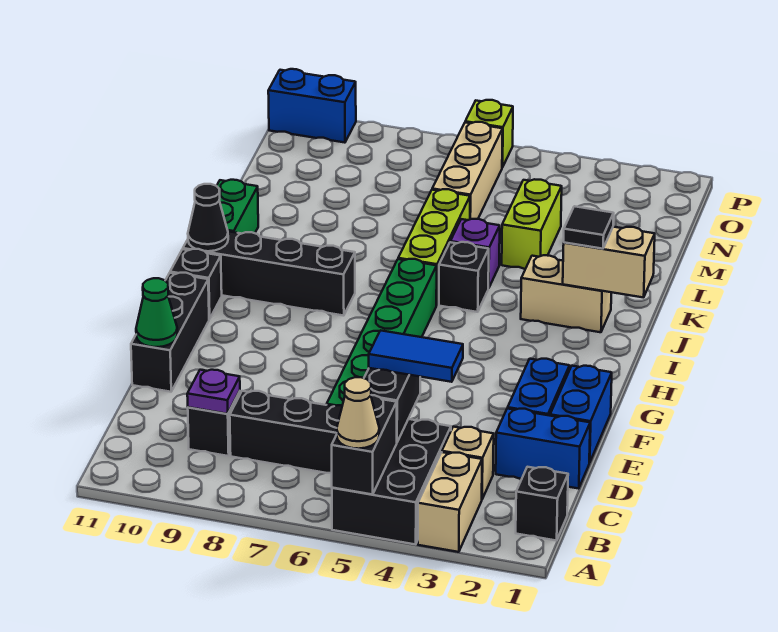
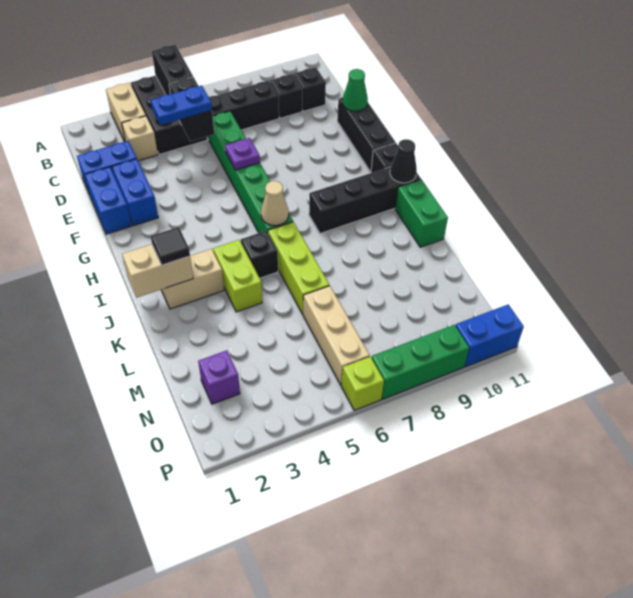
tan 1x1 cone [337,377,379,449] -> tan 1x1 cone moved to [261,181,289,226]
black 1x1 brick [516,467,568,541] -> black 1x1 brick moved to [294,67,326,111]
purple 1x1 plate [187,370,240,414] -> purple 1x1 plate moved to [225,138,260,170]
blue 1x2 tile [369,330,463,382] -> blue 1x2 plate [151,86,212,125]
purple 1x1 brick [450,219,500,288] -> purple 1x1 brick moved to [198,350,240,404]
lime 1x2 brick [502,179,562,269] -> lime 1x2 brick moved to [213,240,262,312]
none -> green 1x3 brick [372,325,469,399]

